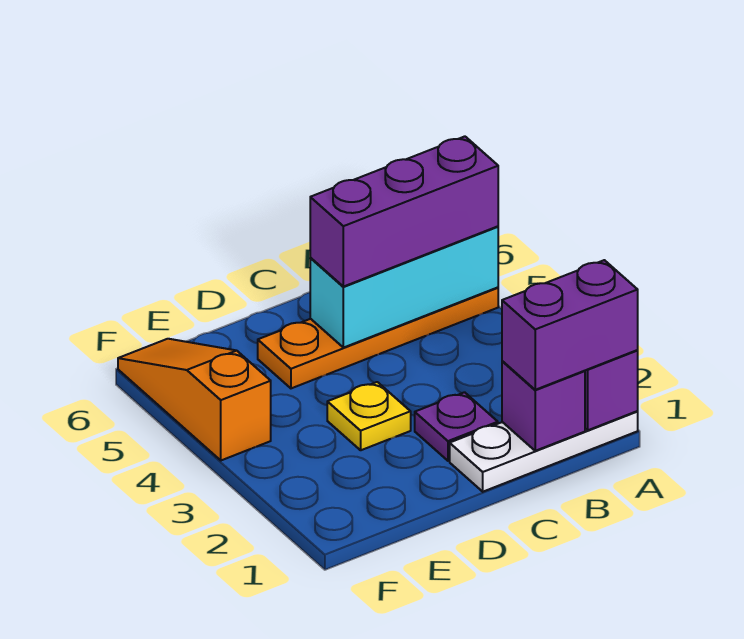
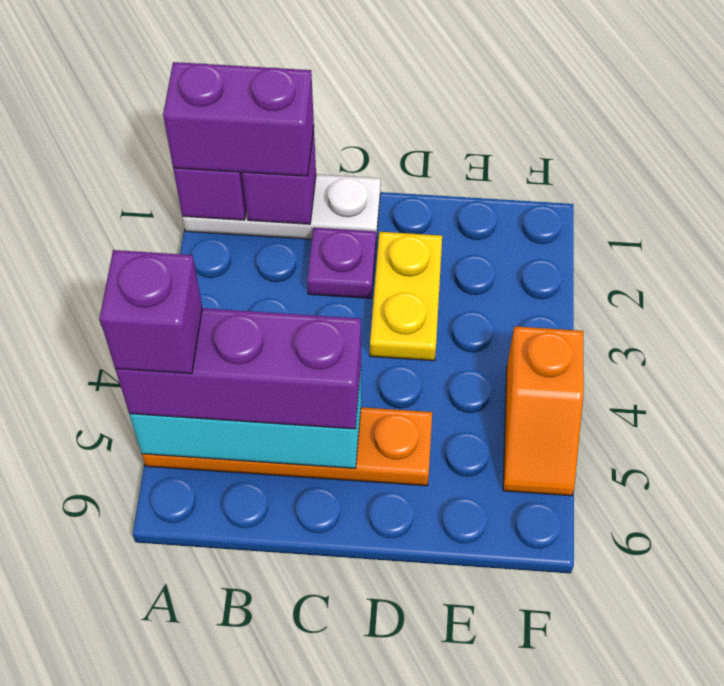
none -> purple 1x1 brick [100,250,202,374]
yellow 1x1 plate [327,382,411,450] -> yellow 1x2 plate [370,232,442,361]
orange 1x3 slope [118,339,271,460] -> orange 1x2 slope [503,326,584,496]

